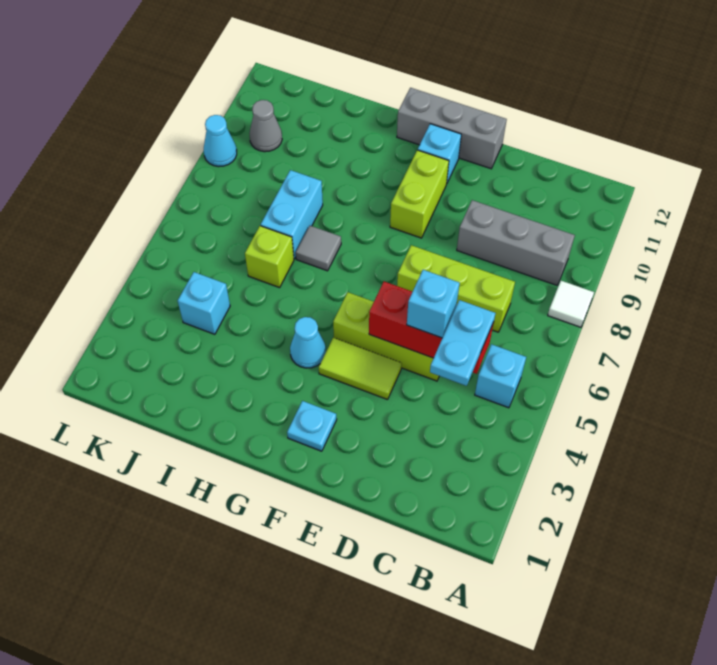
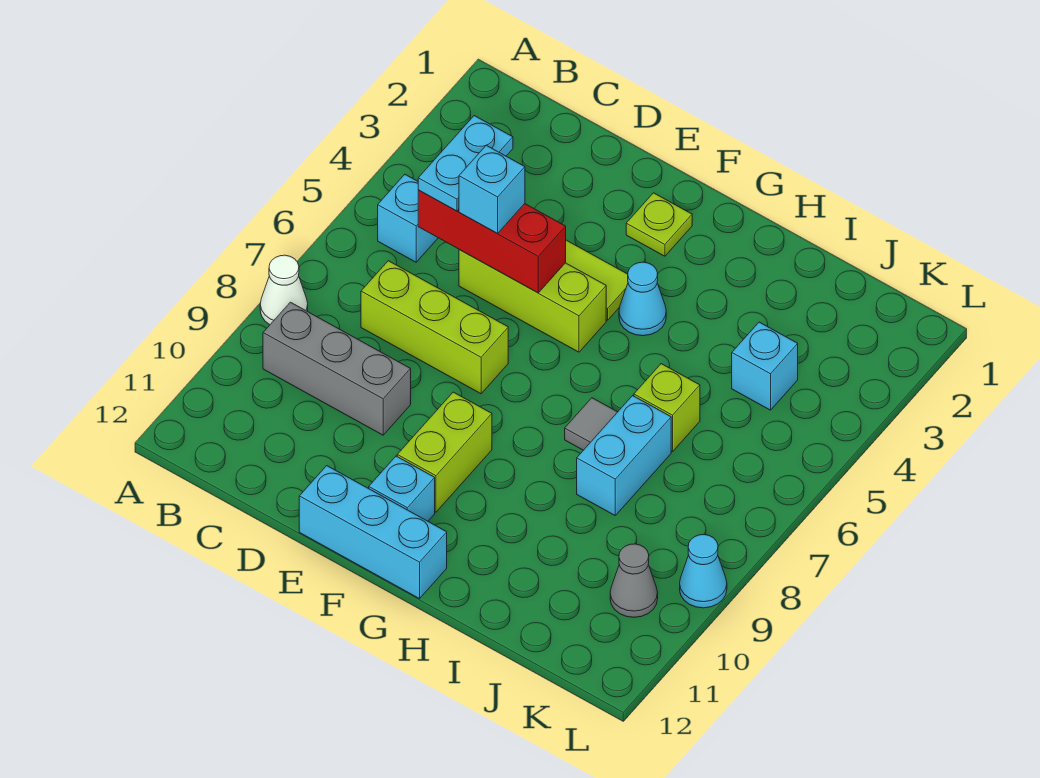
white 1x1 tile [548,281,594,327] -> white 1x1 cone [260,255,308,325]
grey 1x3 brick [397,88,507,169] -> cyan 1x3 brick [299,466,447,599]
cyan 1x1 plate [287,401,337,451] -> lime 1x1 plate [626,193,692,256]

